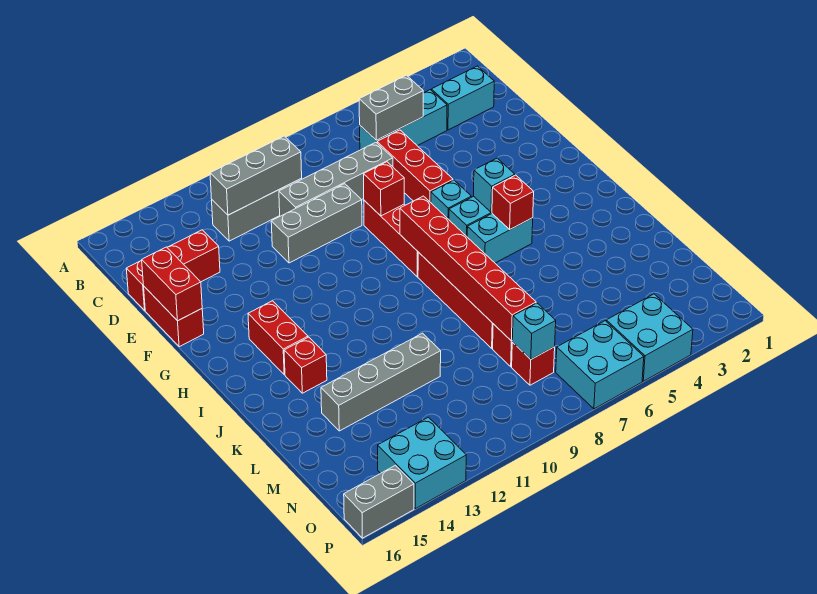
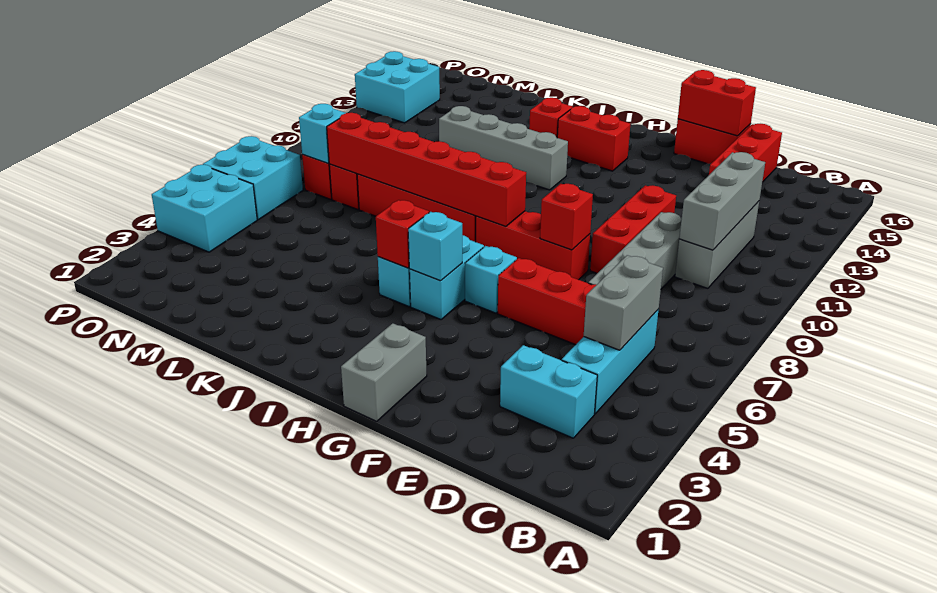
cyan 1x2 brick [431,66,494,130] -> cyan 1x2 brick turned to [500,345,597,438]
grey 1x3 brick [271,184,362,263] -> red 1x3 brick [590,185,676,273]
grey 1x4 brick [321,333,441,431] -> grey 1x4 brick turned to [439,106,568,190]
grey 1x2 brick [344,465,414,538] -> grey 1x2 brick moved to [341,323,427,421]

